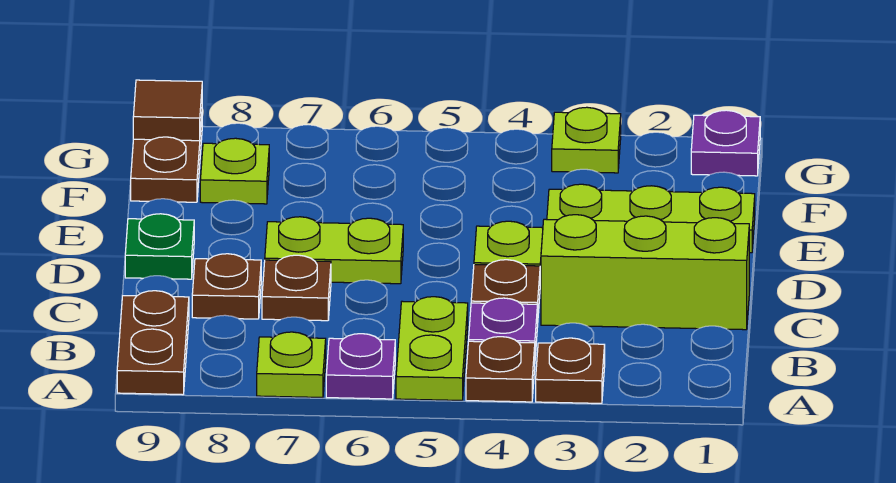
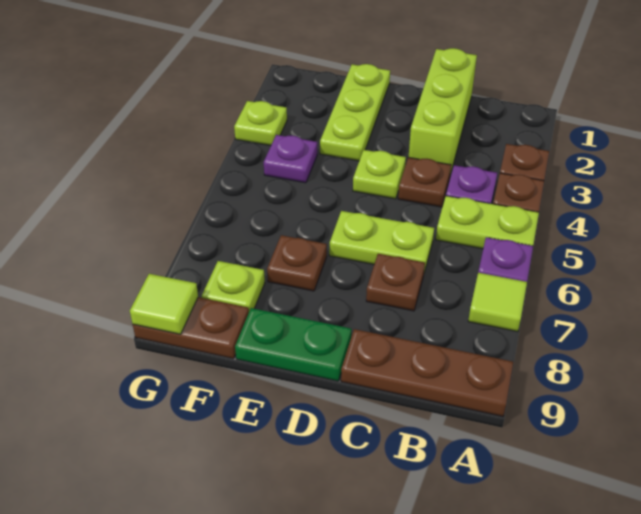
lime 1x1 plate [257,332,326,398] -> lime 1x1 tile [468,273,527,332]
brown 1x2 plate [117,291,189,395] -> brown 1x3 plate [341,329,513,416]
brown 1x1 plate [192,254,261,319] -> brown 1x1 plate moved to [267,235,327,291]
lime 1x2 plate [265,217,403,284] -> lime 1x2 plate turned to [329,211,434,272]
green 1x1 plate [125,214,194,279] -> green 1x2 plate [235,308,351,381]
purple 1x1 plate [691,110,760,176] -> purple 1x1 plate moved to [264,135,317,183]
brown 1x1 tile [133,80,202,141] -> lime 1x1 tile [130,274,198,334]

